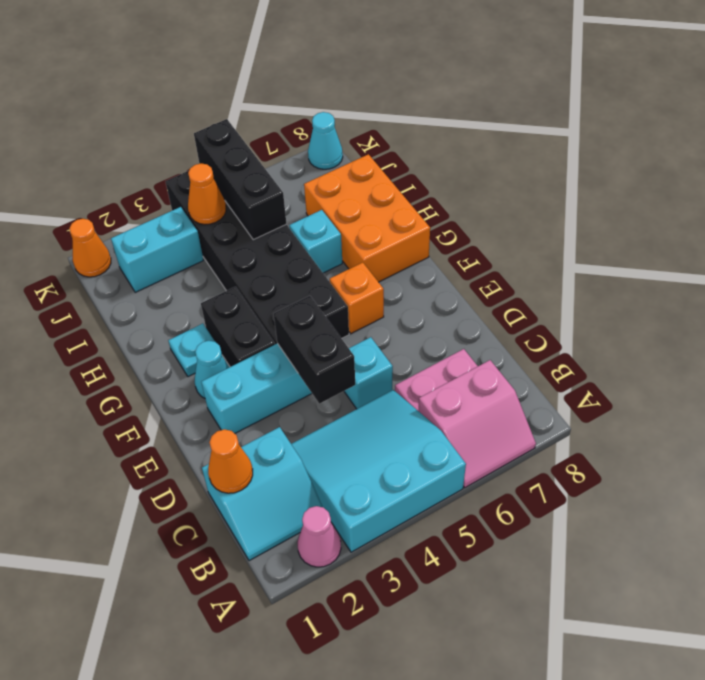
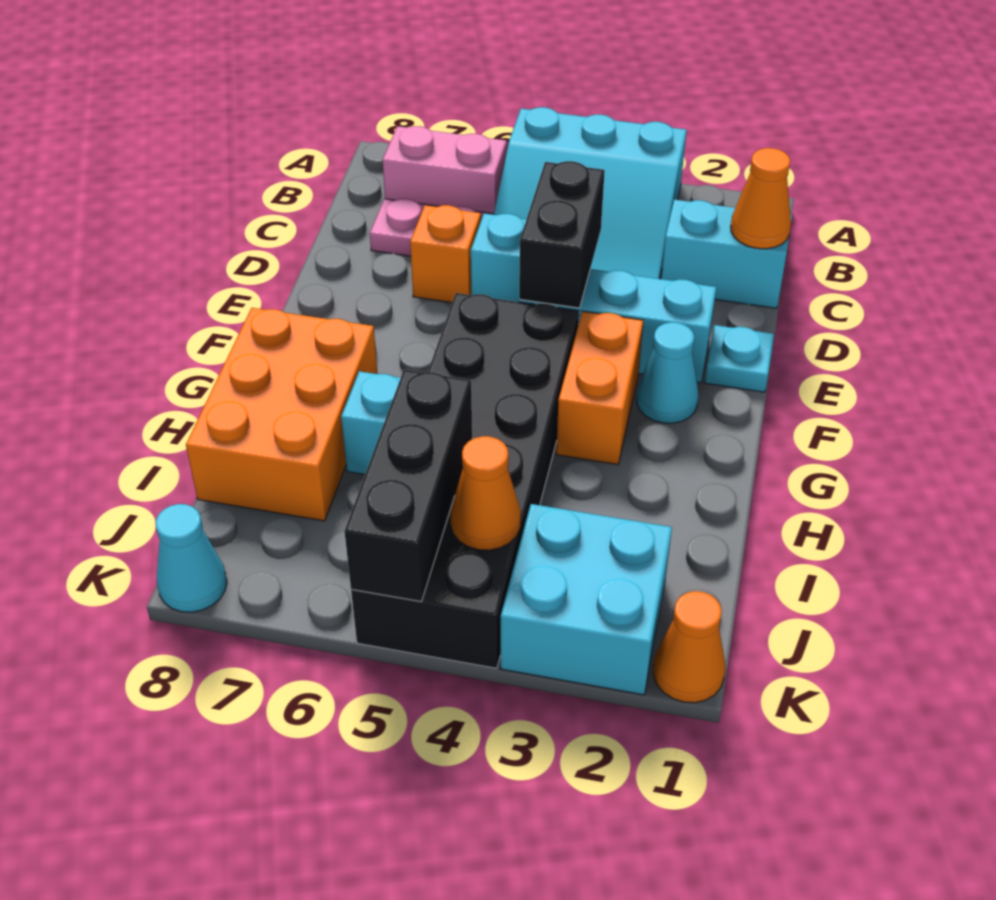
pink 1x1 cone [297,506,341,567] -> none
black 1x2 brick [201,287,275,367] -> orange 1x2 brick [556,311,643,465]
orange 1x1 brick [330,262,384,334] -> orange 1x1 brick moved to [410,205,481,303]
cyan 1x1 plate [168,324,215,377] -> cyan 1x1 plate moved to [705,325,774,392]
cyan 1x2 brick [111,207,203,292] -> cyan 2x2 brick [501,504,672,695]

